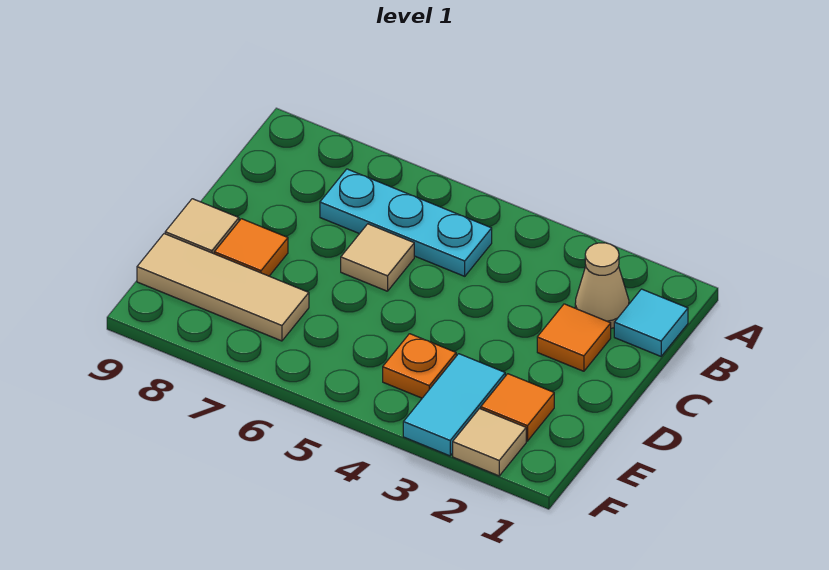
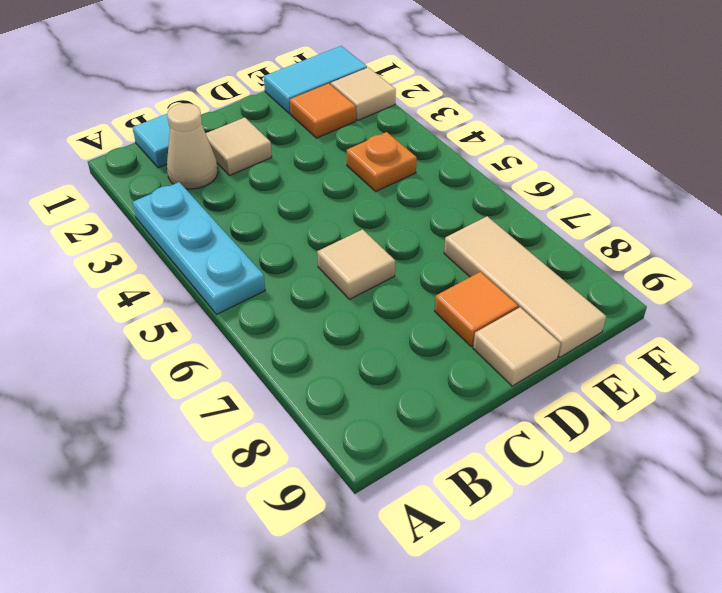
cyan 1x3 plate [320,169,492,276] -> cyan 1x3 plate moved to [133,182,265,314]
orange 1x1 tile [537,304,611,371] -> tan 1x1 tile [206,118,272,176]
cyan 1x2 tile [403,354,505,456] -> cyan 1x2 tile moved to [264,46,367,114]

